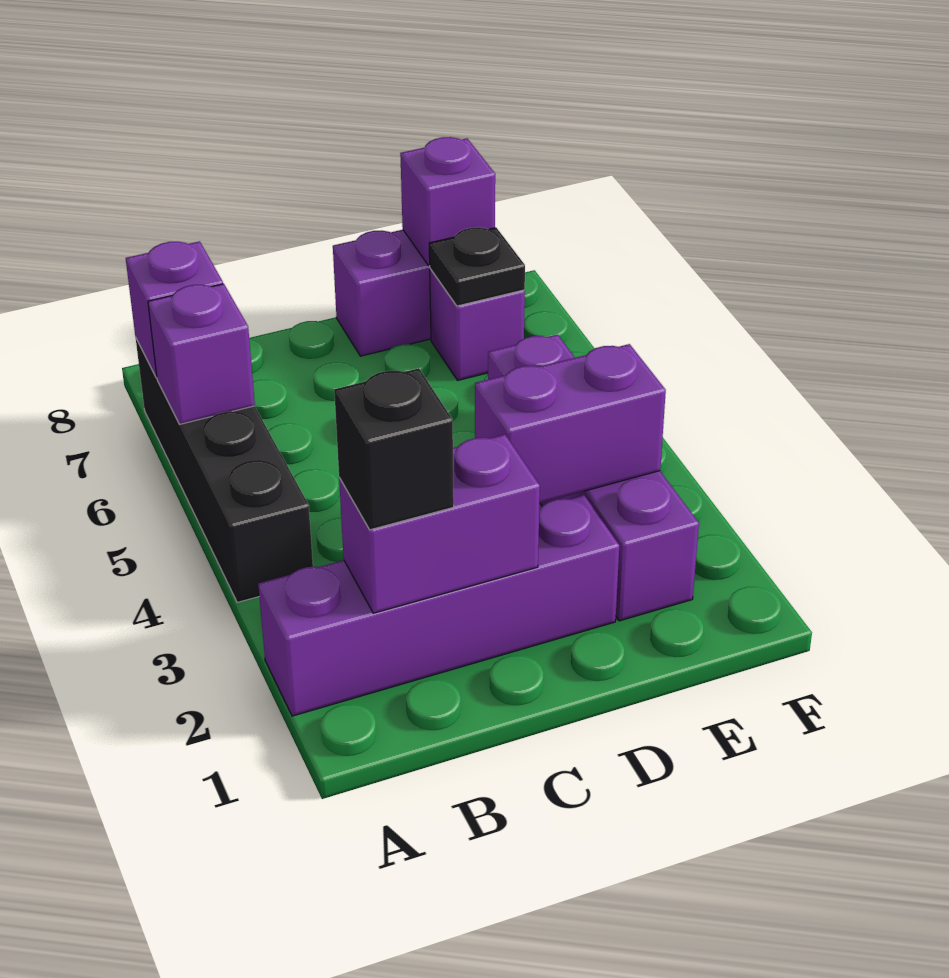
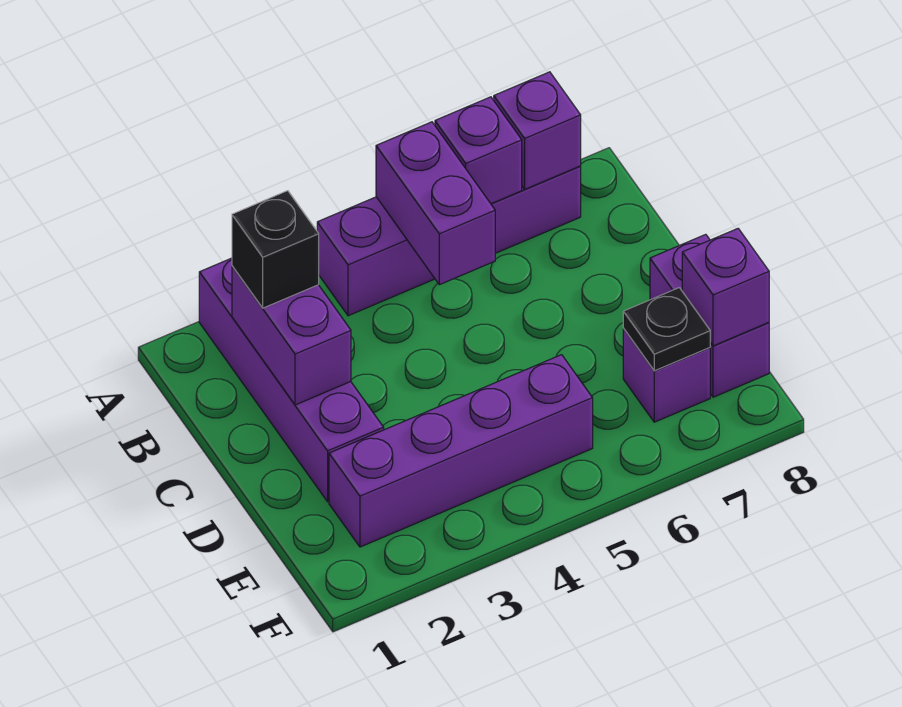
black 1x4 brick [135,337,313,602] -> purple 1x4 brick [317,166,581,316]
purple 1x2 brick [475,344,666,503] -> purple 1x2 brick moved to [376,122,495,285]

